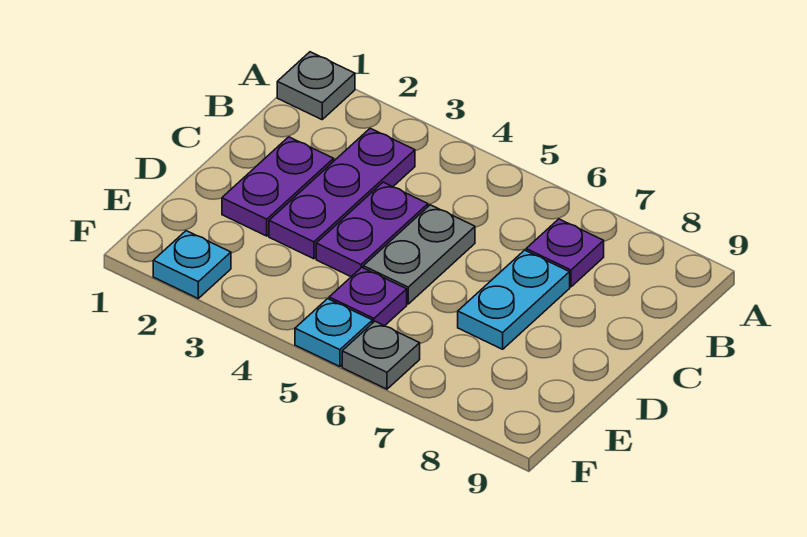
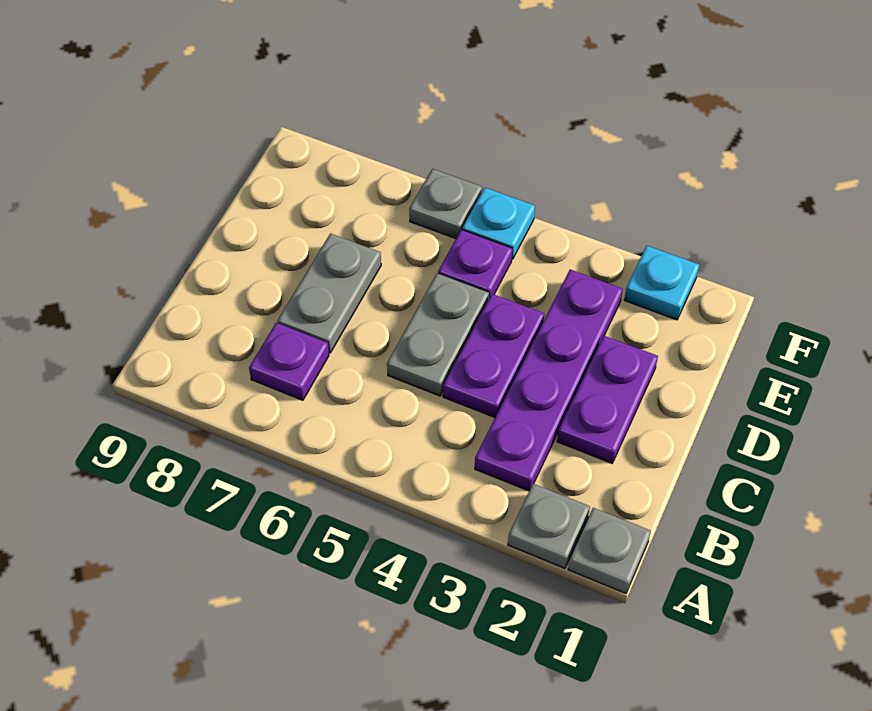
none -> grey 1x1 plate [508,484,590,568]
purple 1x3 plate [269,128,415,259] -> purple 1x4 plate [475,270,623,491]
cyan 1x2 plate [458,250,570,349] -> grey 1x2 plate [278,233,381,353]

